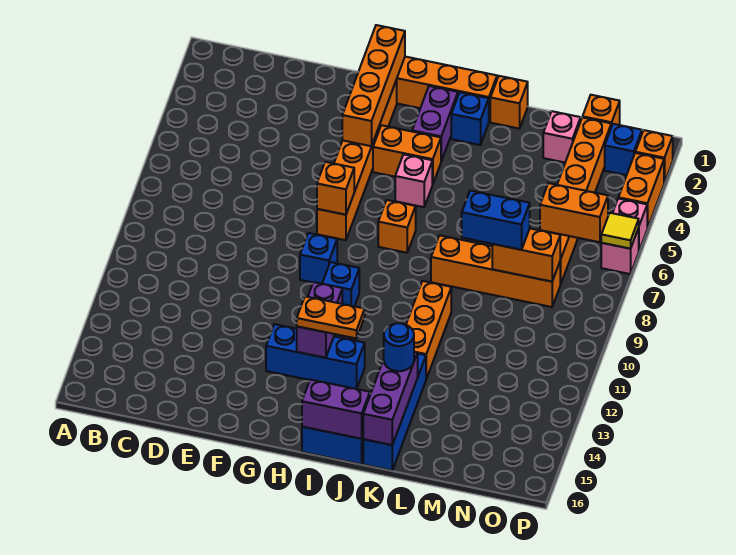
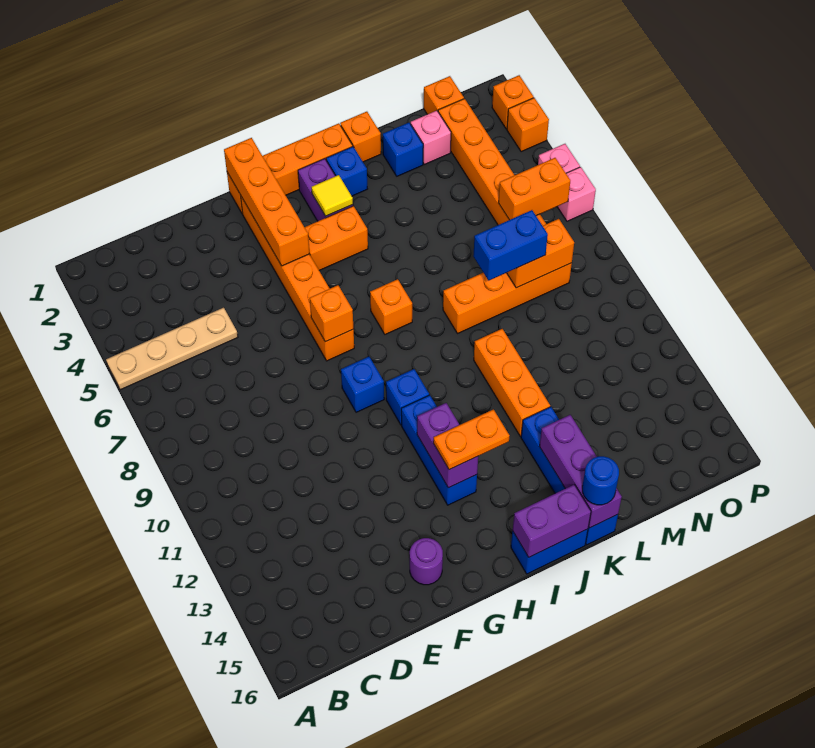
none -> tan 1x4 plate [106,308,238,390]
none -> purple 1x1 round brick [410,538,443,585]
blue 1x3 brick [266,324,365,389] -> blue 1x3 brick turned to [401,395,477,505]
pink 1x1 brick [395,154,432,207] -> none
blue 1x1 round brick [384,323,414,371] -> blue 1x1 round brick moved to [582,456,619,505]
blue 1x1 brick [605,124,642,175] -> blue 1x1 brick moved to [383,123,423,176]
orange 1x2 brick [618,153,664,228] -> orange 1x1 brick [507,98,549,152]
yellow 1x1 tile [601,213,639,249] -> yellow 1x1 tile moved to [311,175,353,216]

